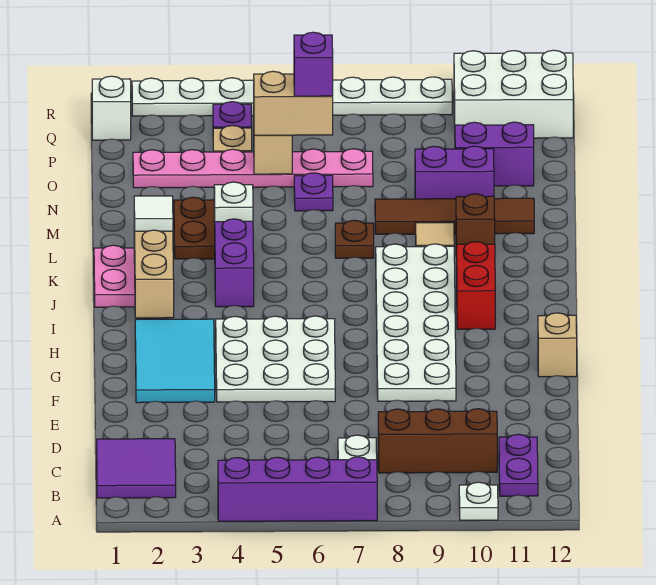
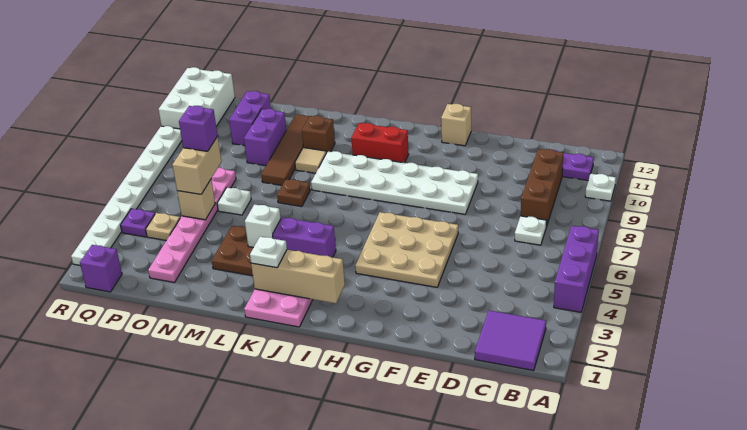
purple 1x4 brick [218,457,377,521] -> purple 1x3 brick [554,226,599,312]
cyan 2x3 tile [135,319,215,403] -> none
white 3x3 plate [216,316,335,402] -> tan 3x3 plate [355,212,458,287]
white 1x1 tile [134,196,173,231] -> white 1x1 plate [250,237,287,268]
purple 1x1 plate [294,173,333,211] -> white 1x1 plate [217,188,251,215]
white 1x1 brick [92,76,131,140] -> purple 1x1 brick [80,245,122,292]

